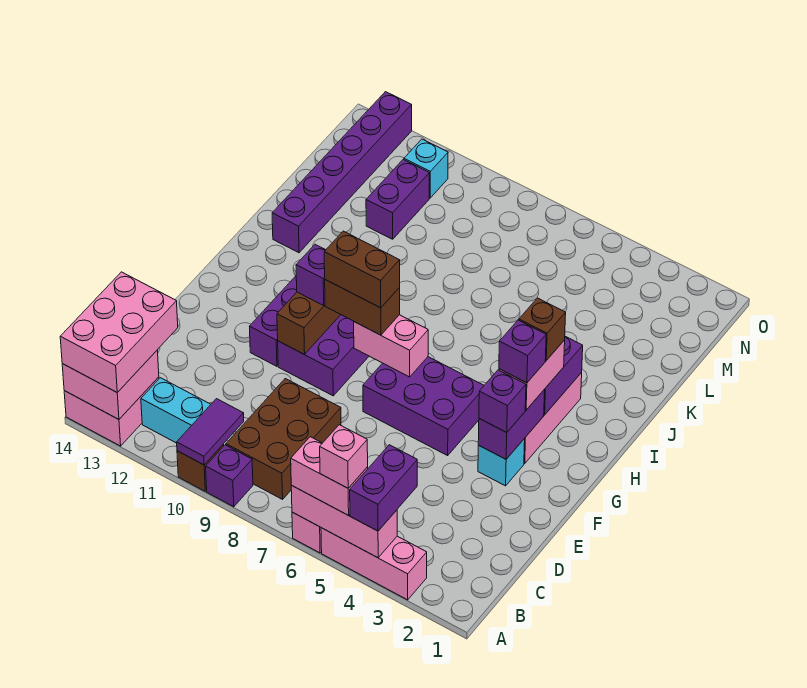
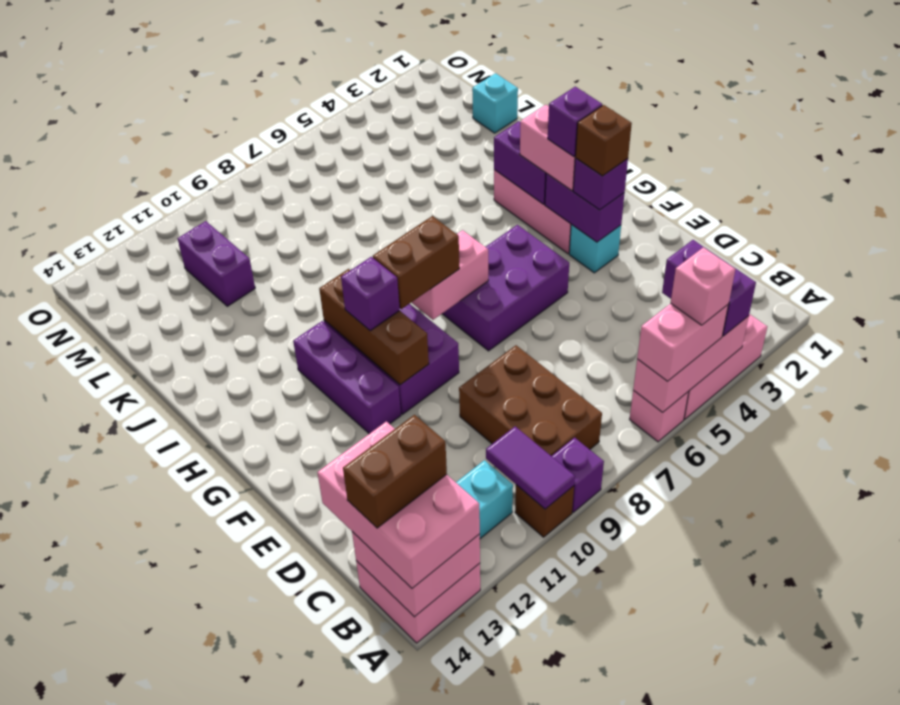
brown 1x2 brick [324,231,400,308] -> brown 1x2 brick moved to [343,415,447,528]
brown 1x1 brick [519,298,566,360] -> brown 1x1 brick moved to [575,105,632,176]
purple 1x6 brick [272,92,412,253] -> none
cyan 1x1 brick [404,139,448,198] -> cyan 1x1 brick moved to [472,73,518,133]

